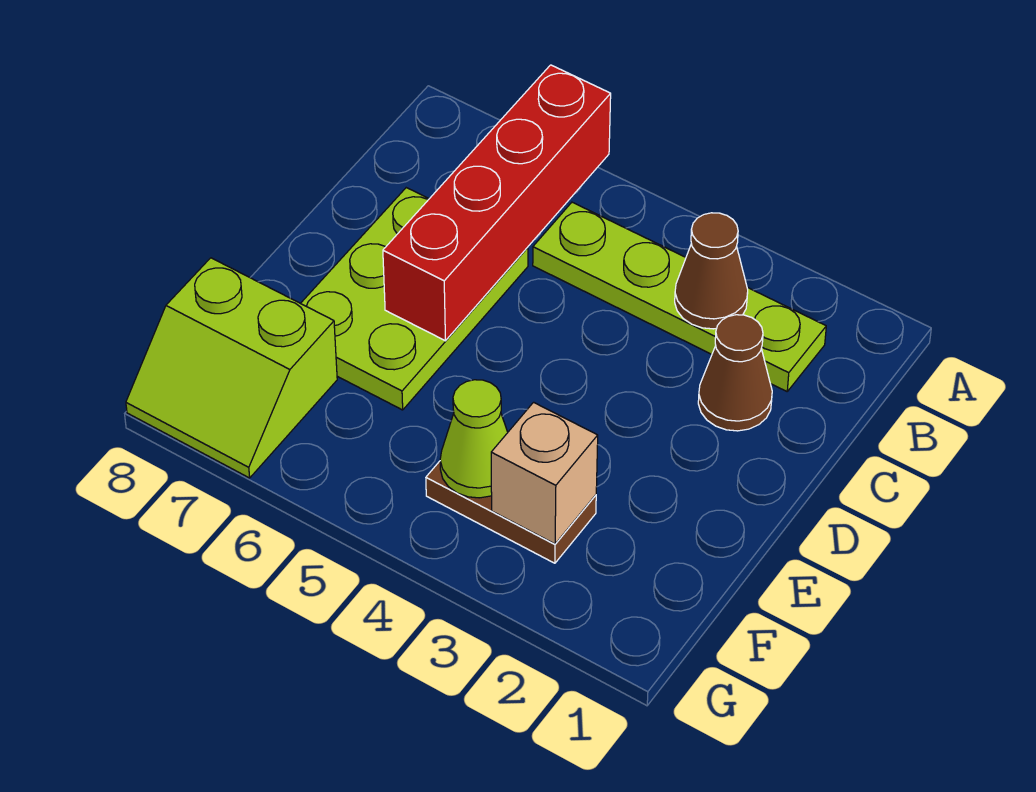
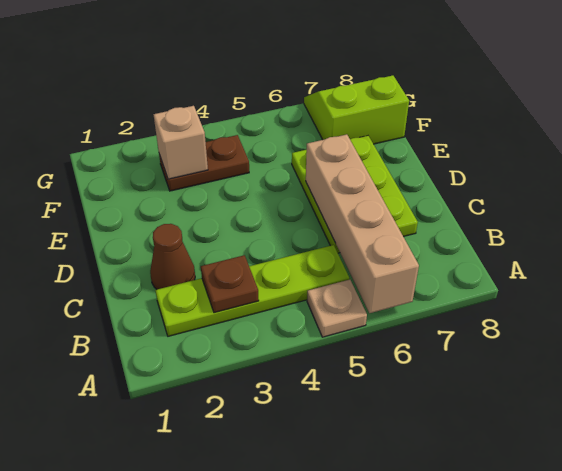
none -> tan 1x1 plate [307,280,367,337]
red 1x4 brick [383,65,611,341] -> tan 1x4 brick [306,134,419,313]
brown 1x1 cone [675,213,748,329] -> brown 1x1 plate [201,255,259,313]
lime 1x1 cone [440,380,508,498] -> none

